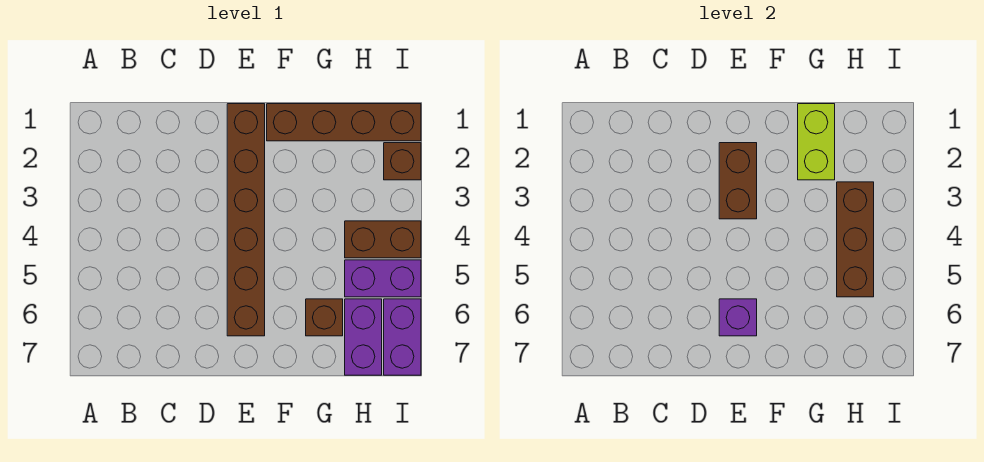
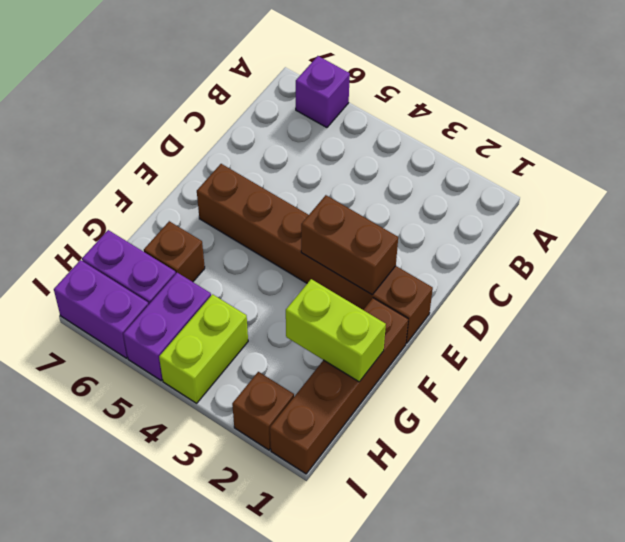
purple 1x1 brick [719,299,757,336] -> purple 1x1 brick moved to [296,56,350,128]
brown 1x3 brick [837,182,874,297] -> none
brown 1x2 brick [345,221,421,258] -> lime 1x2 brick [159,294,248,403]

